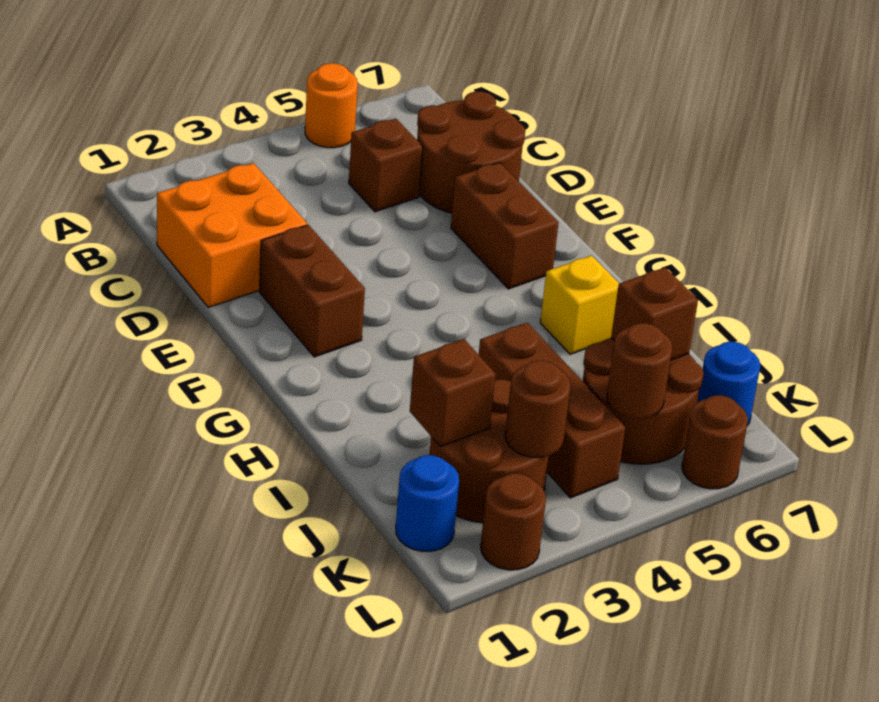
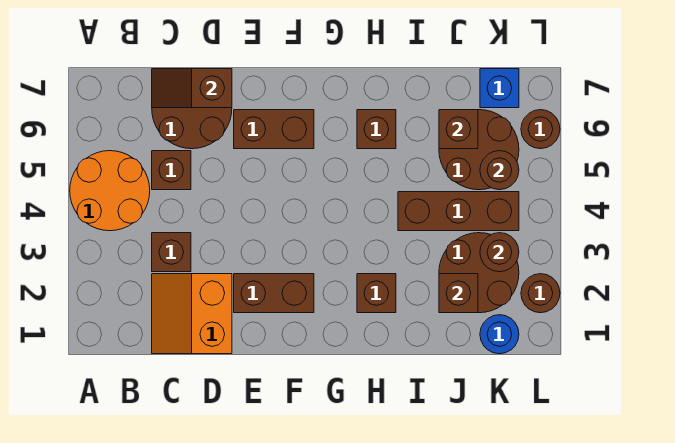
orange 1x1 round brick [305,63,358,148] -> orange 2x2 round brick [70,151,150,231]
orange 2x2 brick [157,163,307,307] -> orange 2x2 slope [152,274,232,354]
none -> brown 1x1 brick [152,233,191,272]
none -> brown 1x2 slope [152,69,232,108]
none -> brown 1x1 brick [357,274,396,313]
yellow 1x1 brick [540,255,619,354] -> brown 1x1 brick [357,110,396,149]
blue 1x1 round brick [697,342,760,426] -> blue 1x1 brick [480,69,519,108]

